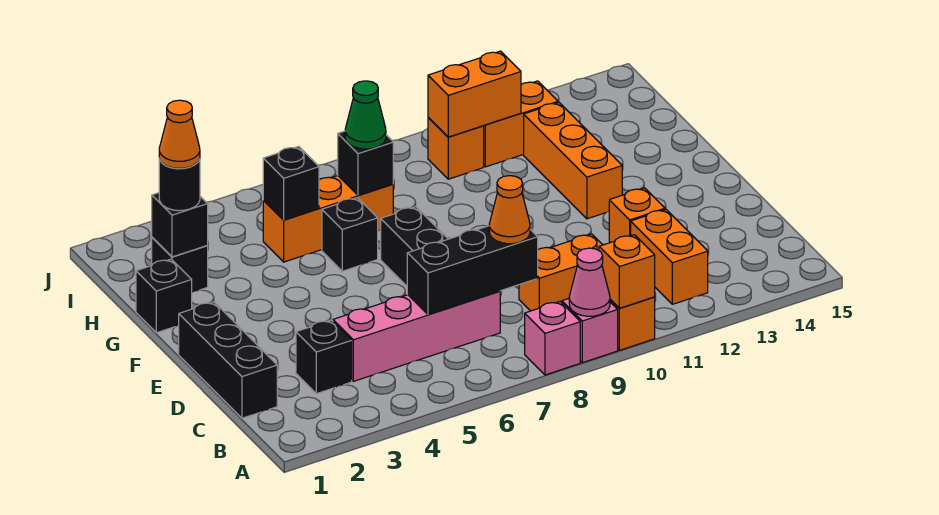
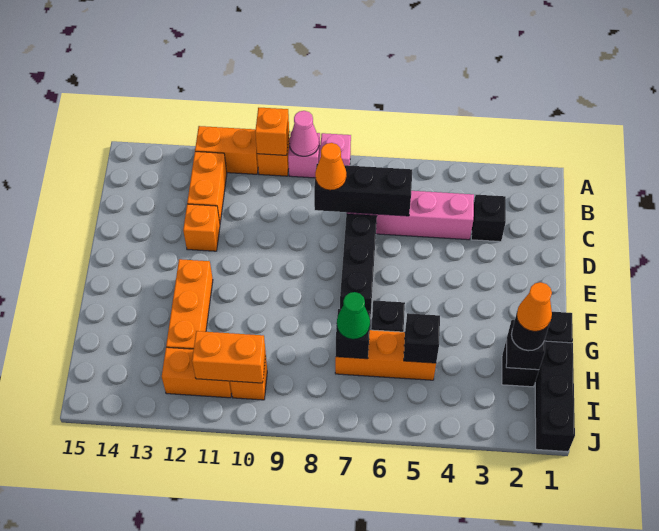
black 1x3 brick [179,302,277,418] -> black 1x3 brick moved to [535,341,575,452]
orange 1x2 brick [519,234,602,311] -> orange 1x2 brick moved to [195,126,258,174]

